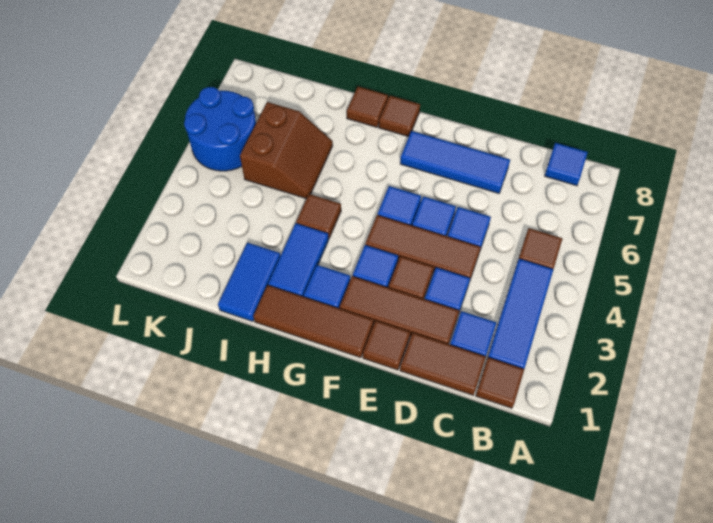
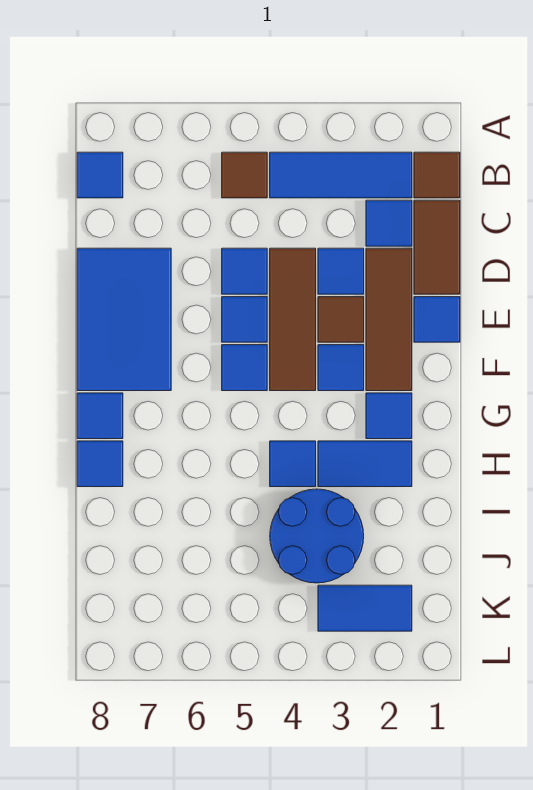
blue 1x3 tile [400,131,510,193] -> blue 2x3 tile [77,248,171,391]
brown 1x1 tile [363,320,410,370] -> blue 1x1 tile [414,297,460,342]
brown 1x3 tile [253,285,374,358] -> none
brown 1x1 tile [379,96,420,137] -> blue 1x1 tile [77,393,123,439]
brown 1x1 tile [296,194,341,238] -> blue 1x1 tile [270,441,316,487]
brown 1x1 tile [347,87,388,127] -> blue 1x1 tile [77,441,123,487]
blue 1x2 tile [218,243,280,321] -> blue 1x2 tile moved to [318,585,412,631]
brown 2x2 slope [240,102,333,199] -> none
blue 2x2 round brick [184,87,256,171] -> blue 2x2 round brick moved to [270,489,364,583]

